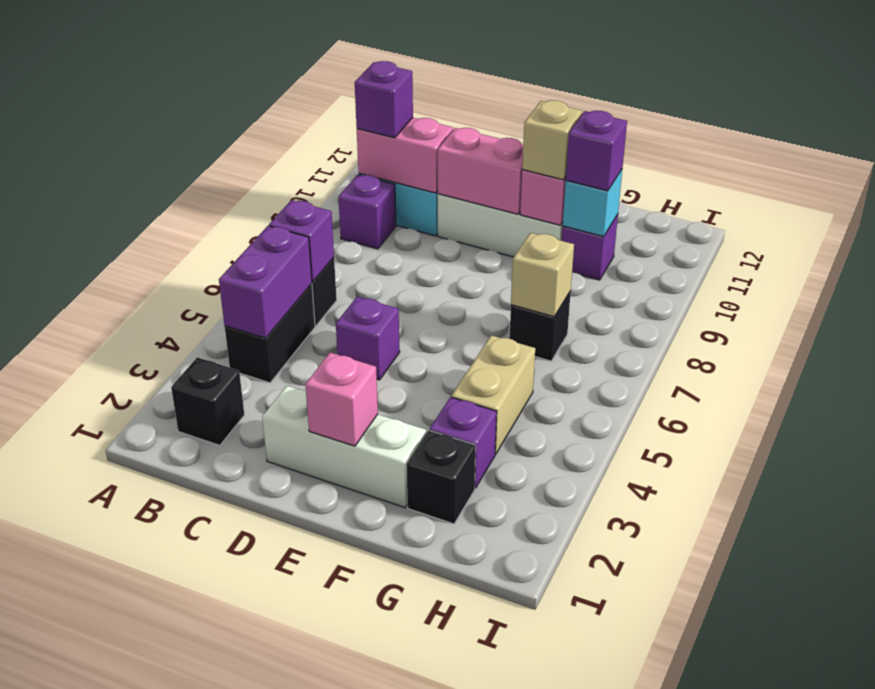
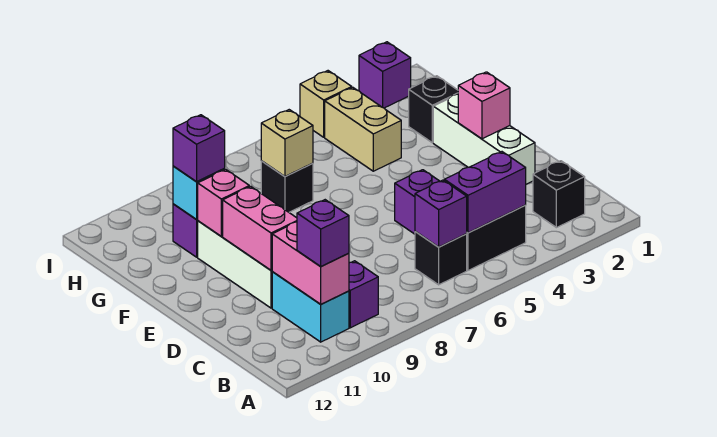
tan 1x1 brick [522,100,582,180] -> tan 1x1 brick moved to [300,71,352,137]
purple 1x1 brick [430,397,497,488] -> purple 1x1 brick moved to [359,42,411,108]
tan 1x2 brick [451,335,535,454] -> tan 1x2 brick turned to [325,87,401,171]

